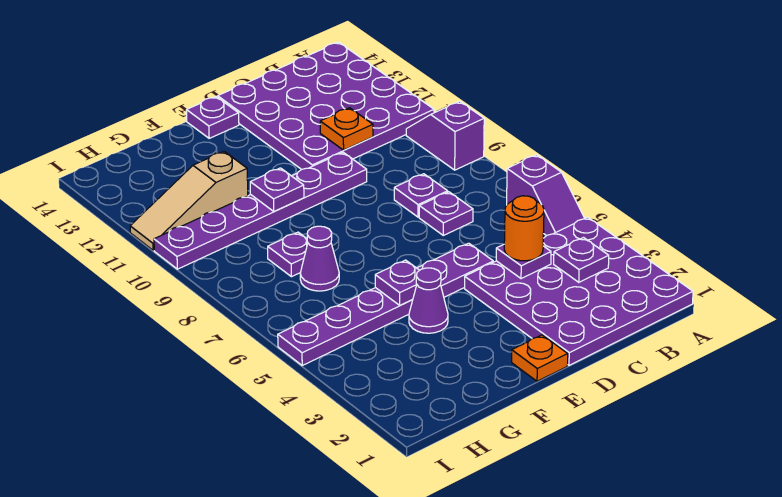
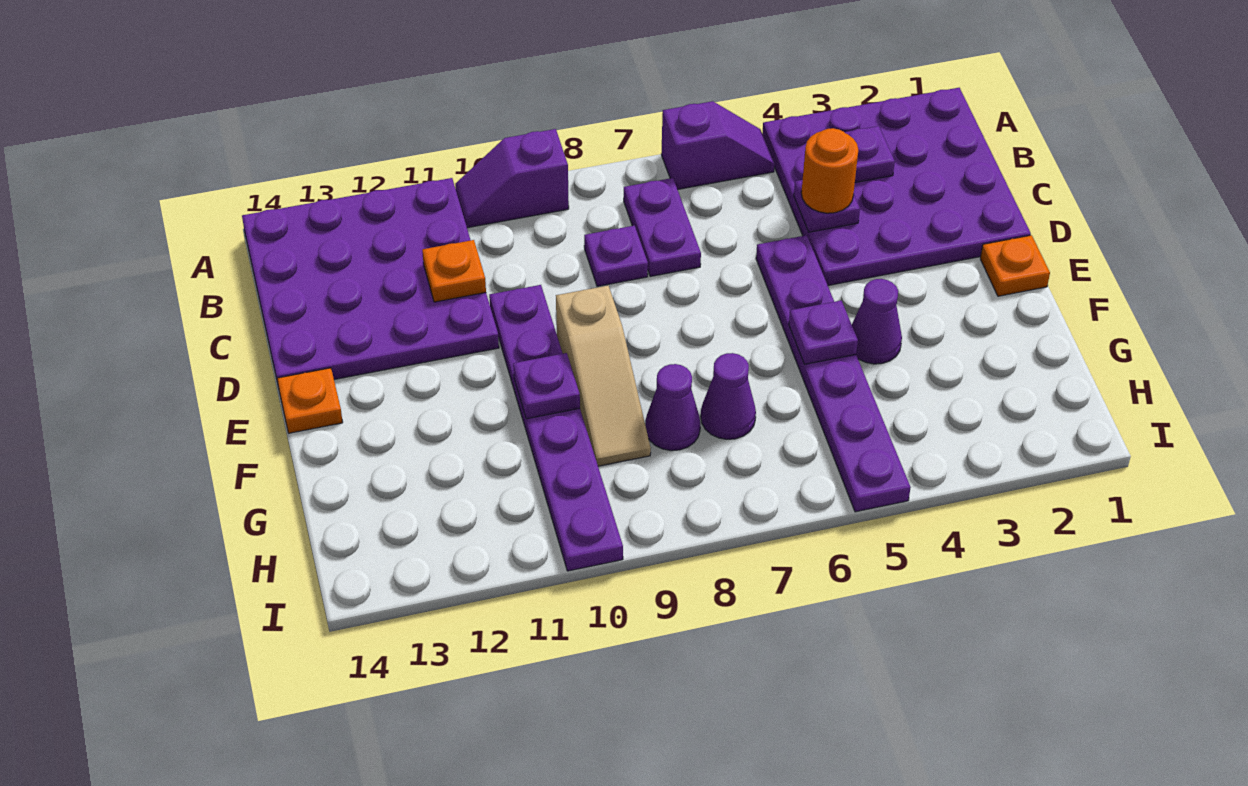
purple 1x1 plate [419,192,473,235] -> purple 1x2 plate [624,178,701,277]
purple 1x1 plate [186,97,239,138] -> orange 1x1 plate [277,368,343,433]
purple 1x1 plate [268,232,308,277] -> purple 1x1 cone [645,364,700,451]
tan 1x3 slope [130,152,248,250] -> tan 1x3 slope moved to [556,286,651,466]

